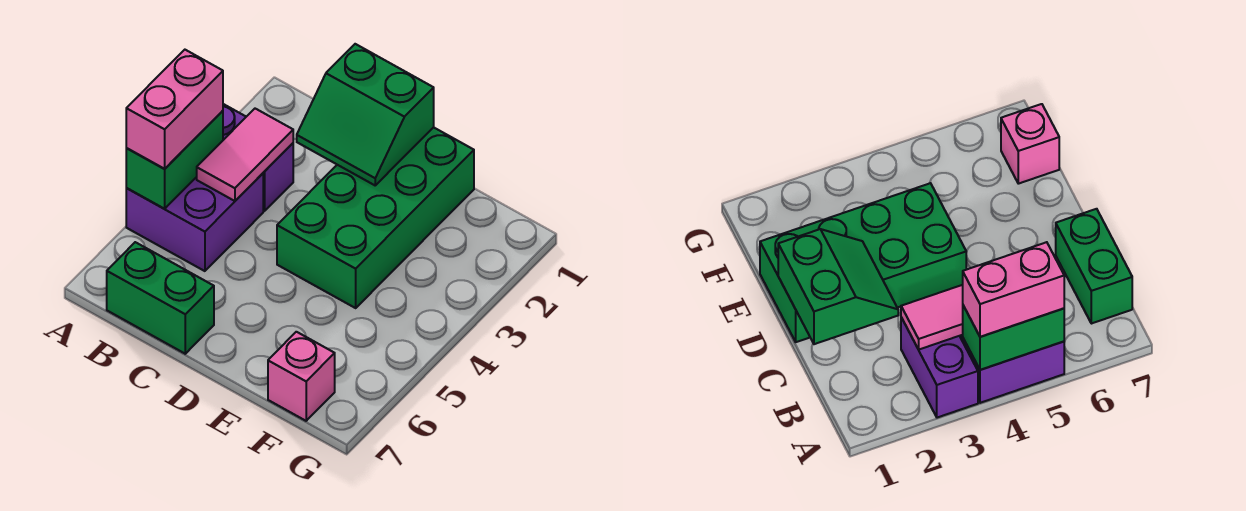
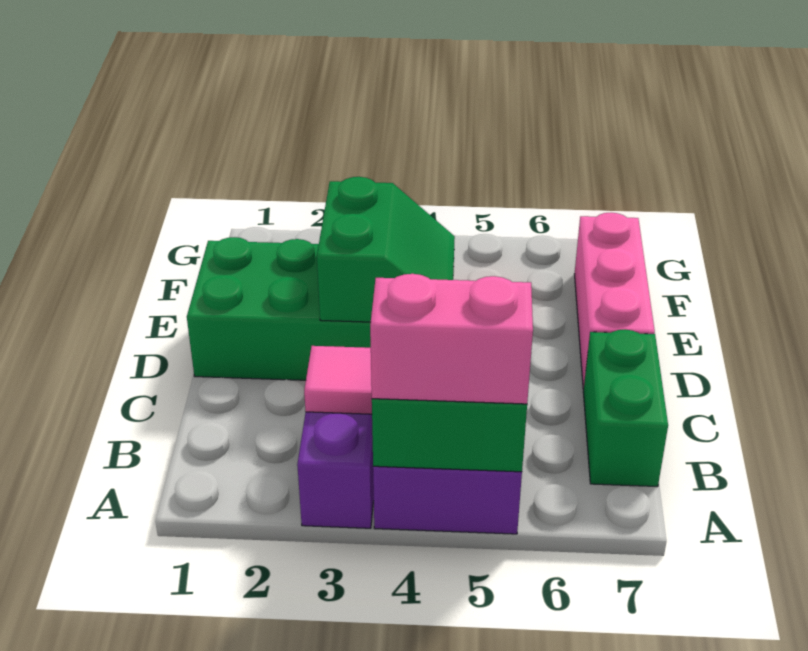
green 2x2 slope [297,44,434,185] -> green 2x2 slope moved to [317,177,455,322]
pink 1x1 brick [268,332,335,421] -> pink 1x3 brick [575,213,655,390]

